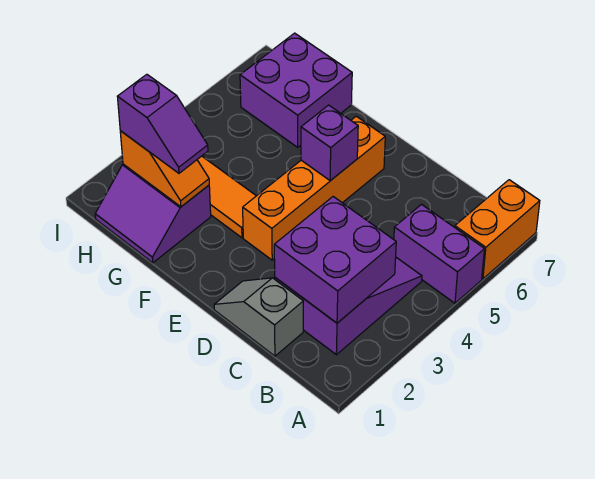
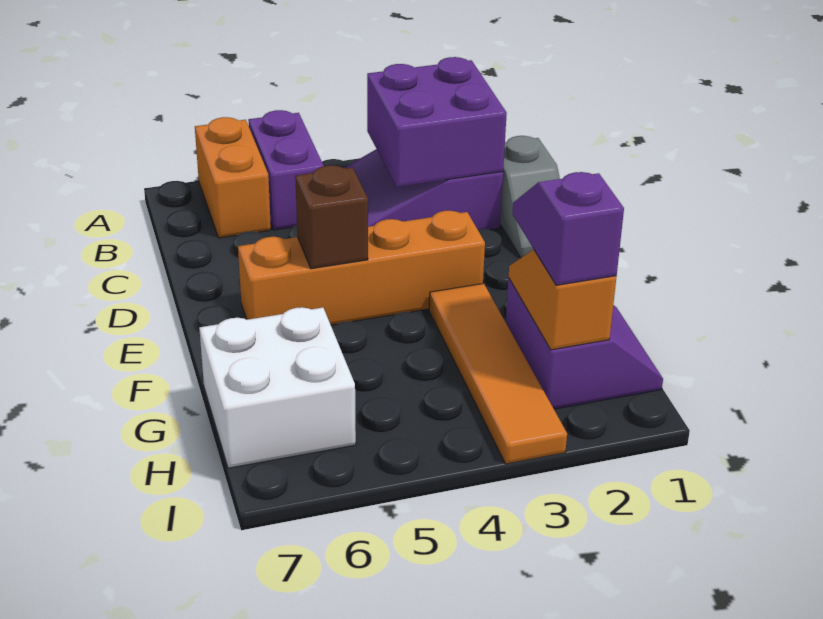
orange 1x2 brick [455,180,540,279] -> orange 1x2 brick turned to [195,117,271,238]
purple 1x1 brick [301,105,358,181] -> brown 1x1 brick [295,165,368,269]
purple 2x2 brick [240,33,352,147] -> white 2x2 brick [199,307,356,468]

